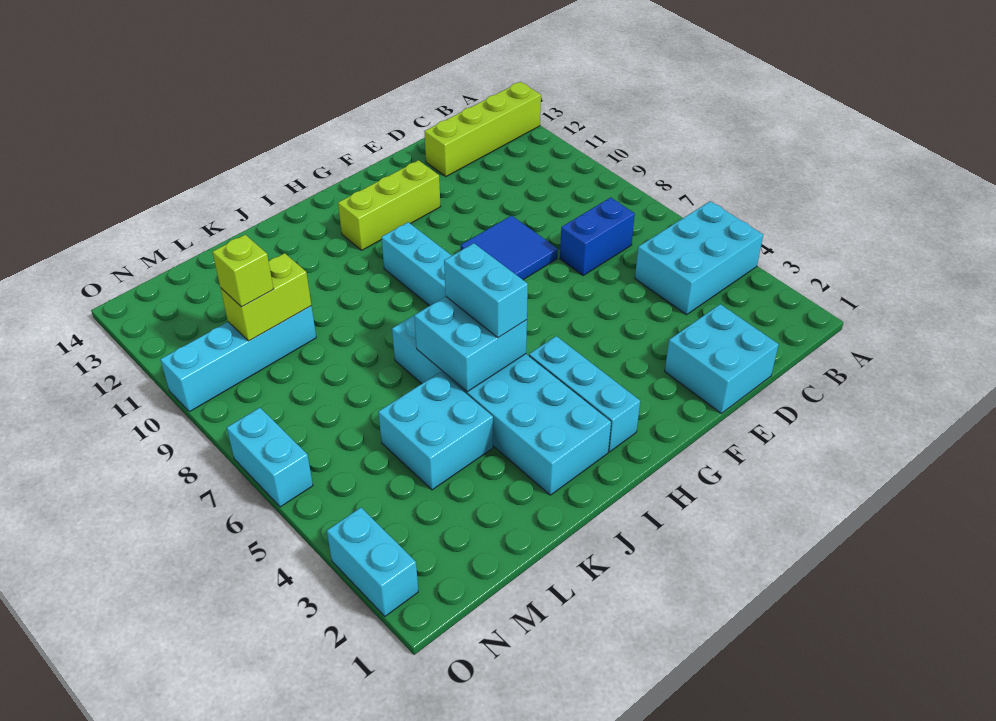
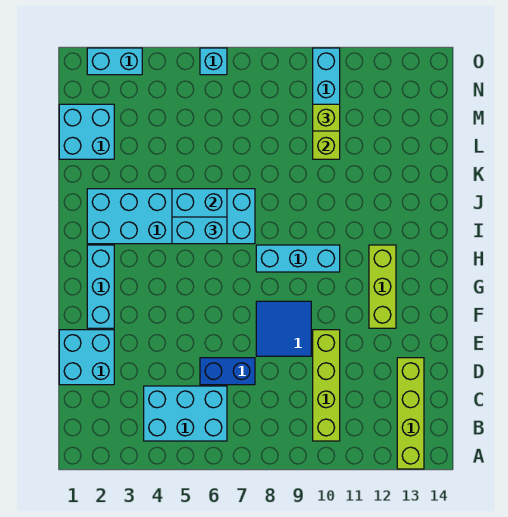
cyan 2x3 brick [635,201,763,315] -> cyan 2x3 brick turned to [144,386,227,441]
none -> lime 1x4 brick [313,330,340,441]
blue 1x2 brick [560,198,635,275] -> blue 1x2 brick turned to [200,358,255,385]
cyan 1x3 brick [529,336,640,452] -> cyan 1x3 brick turned to [87,245,114,328]
cyan 2x2 brick [378,372,493,490] -> cyan 2x2 brick moved to [59,104,114,159]
cyan 1x2 brick [227,408,313,507] -> cyan 1x1 brick [200,48,227,75]

